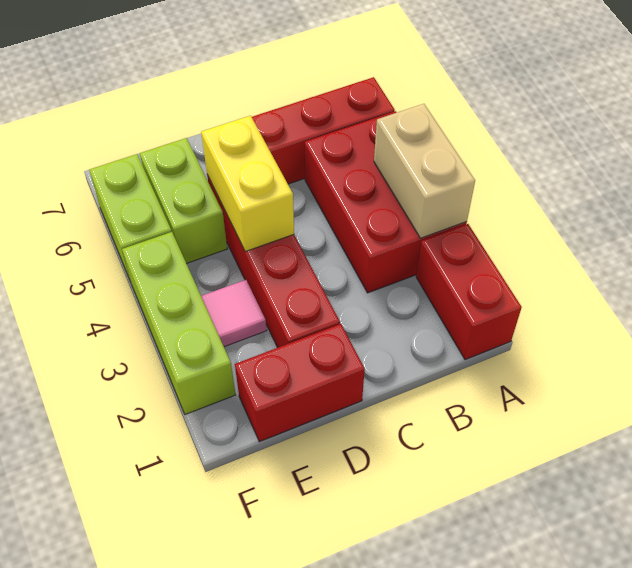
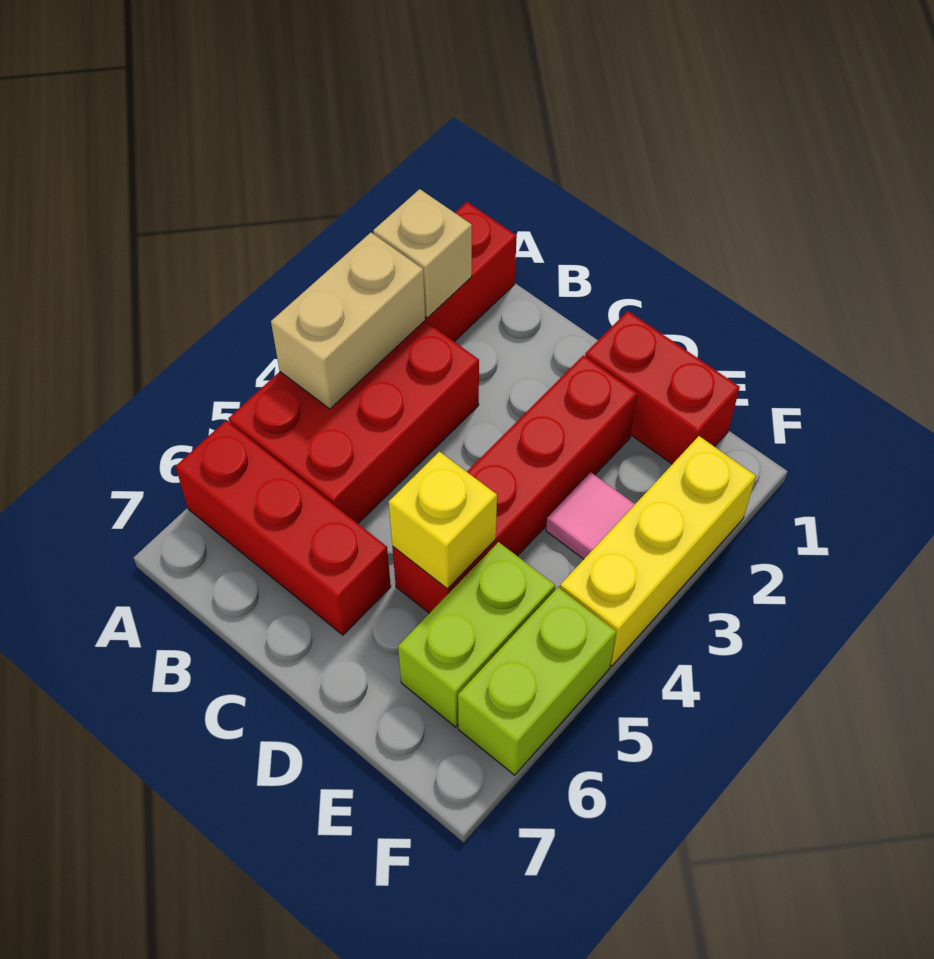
none -> tan 1x1 brick [373,189,472,318]
yellow 1x2 brick [201,116,294,251] -> yellow 1x1 brick [389,452,497,589]
lime 1x3 brick [122,232,235,414] -> yellow 1x3 brick [560,436,756,666]

